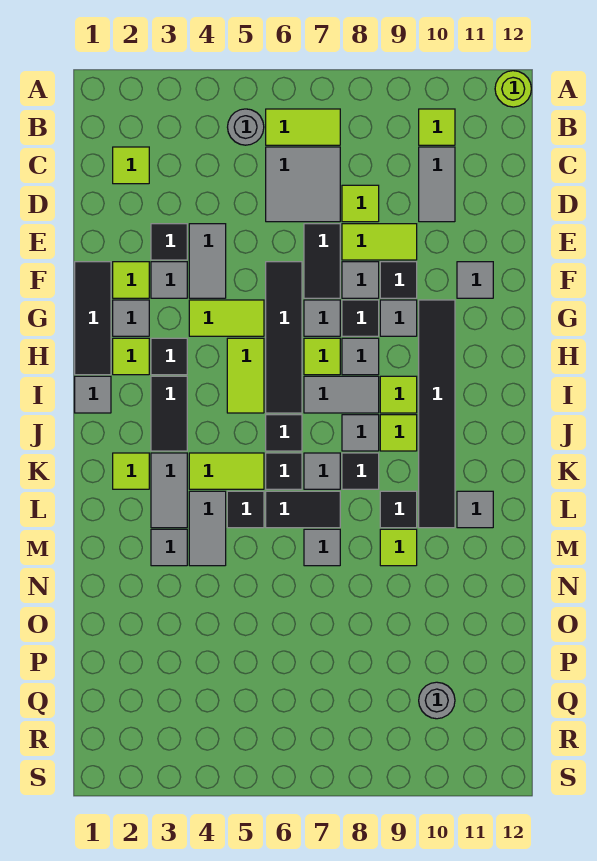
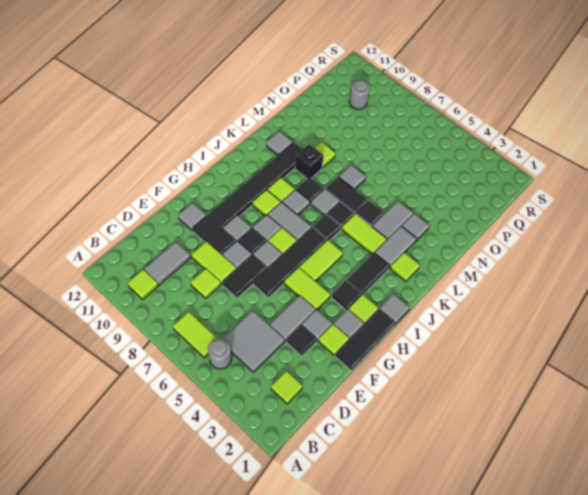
lime 1x1 round brick [495,71,531,107] -> none
grey 2x2 tile [266,147,340,222] -> grey 2x2 tile moved to [223,311,285,372]
black 1x1 tile [380,262,417,298] -> black 1x2 tile [193,215,236,254]
black 1x1 tile [380,491,417,528] -> black 1x1 brick [295,144,323,179]

